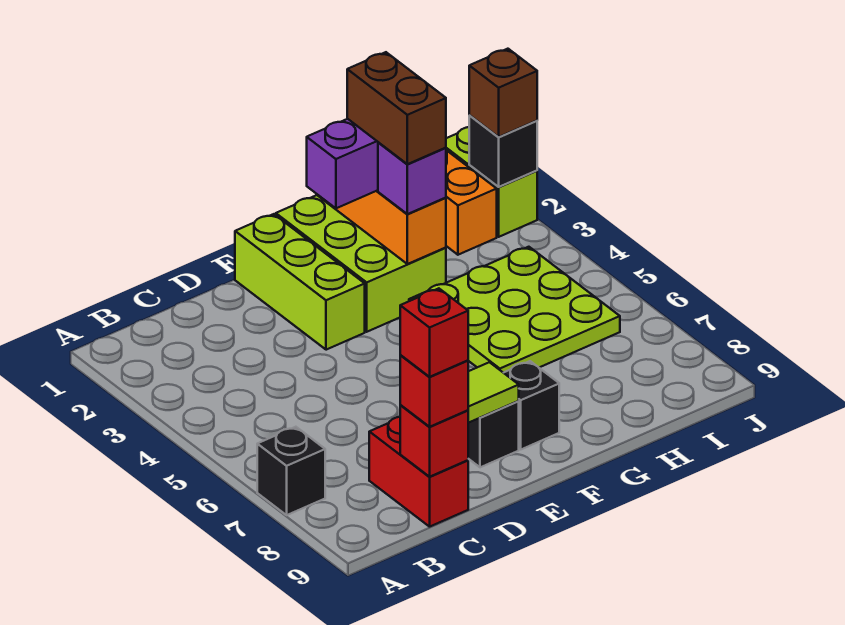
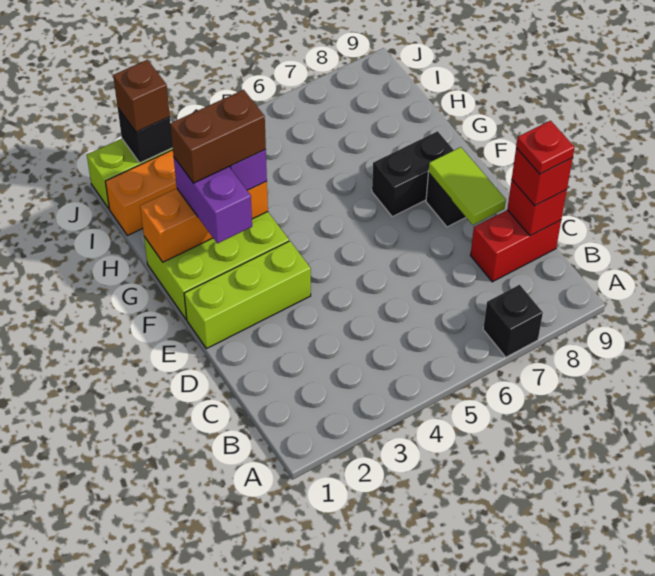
red 1x1 brick [400,288,468,377] -> red 1x1 plate [516,121,575,174]
black 1x1 brick [504,361,559,449] -> black 1x2 brick [372,131,454,217]
lime 3x3 plate [409,247,620,373] -> none

